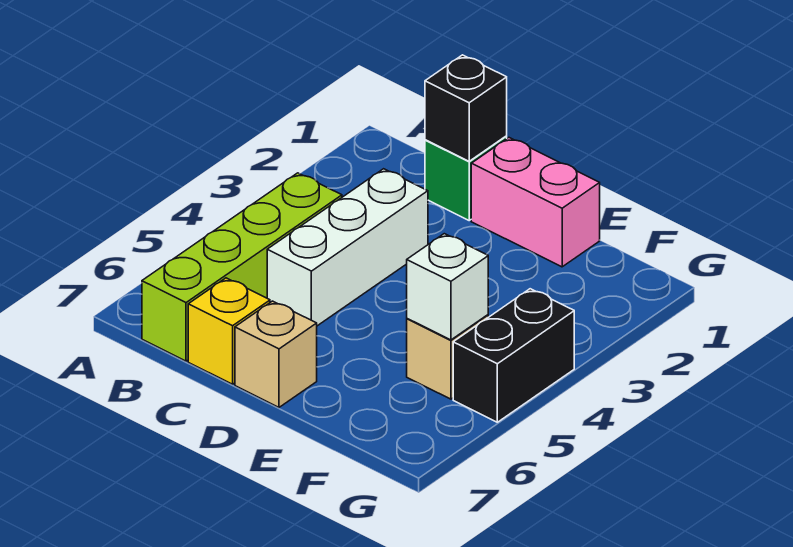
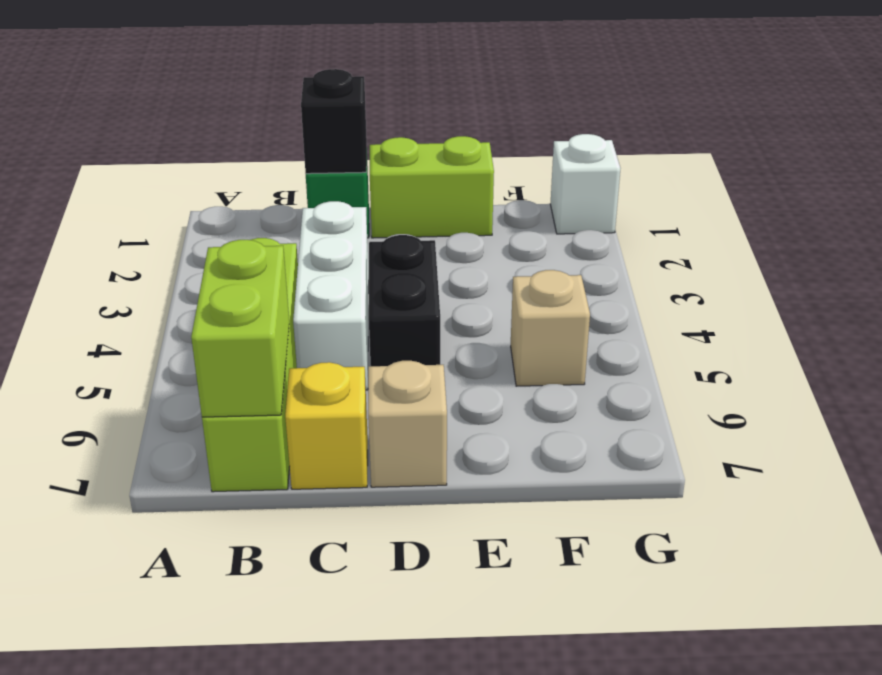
none -> lime 1x2 brick [191,240,289,417]
pink 1x2 brick [471,138,600,267] -> lime 1x2 brick [370,136,494,238]
white 1x1 brick [407,234,488,340] -> white 1x1 brick moved to [550,134,621,234]
black 1x2 brick [453,289,574,422] -> black 1x2 brick moved to [369,235,440,366]

